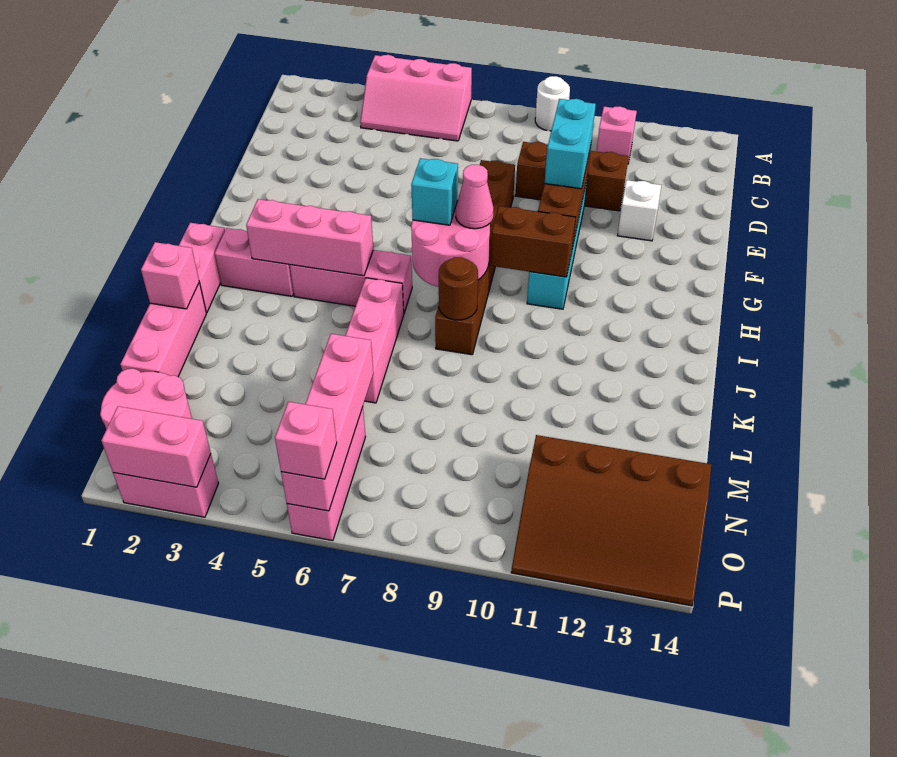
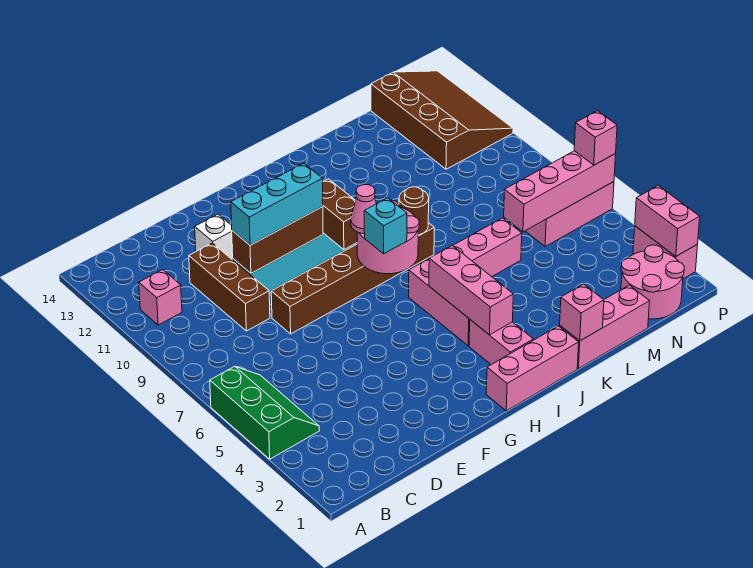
pink 2x3 slope [360,55,472,141] -> green 2x3 slope [210,366,319,459]
white 1x1 round brick [535,76,570,131] -> none
cyan 1x2 brick [545,99,596,189] -> cyan 1x3 brick [231,163,323,245]
pink 1x2 brick [179,223,225,313] -> pink 1x3 brick [486,326,579,411]

